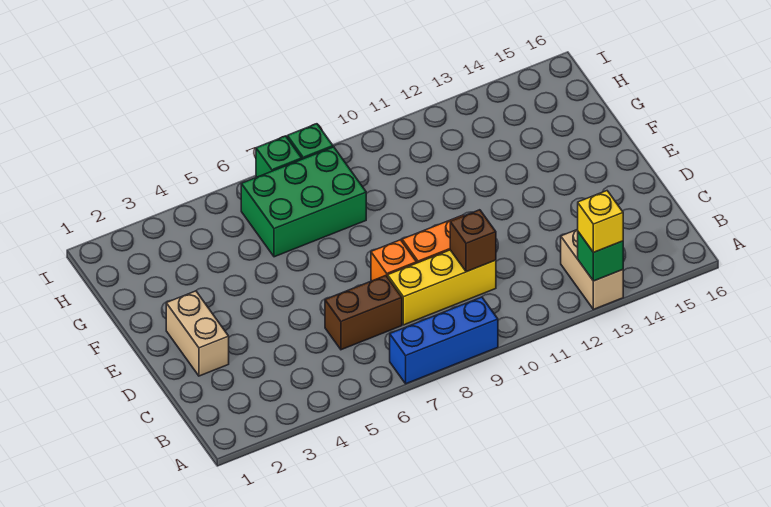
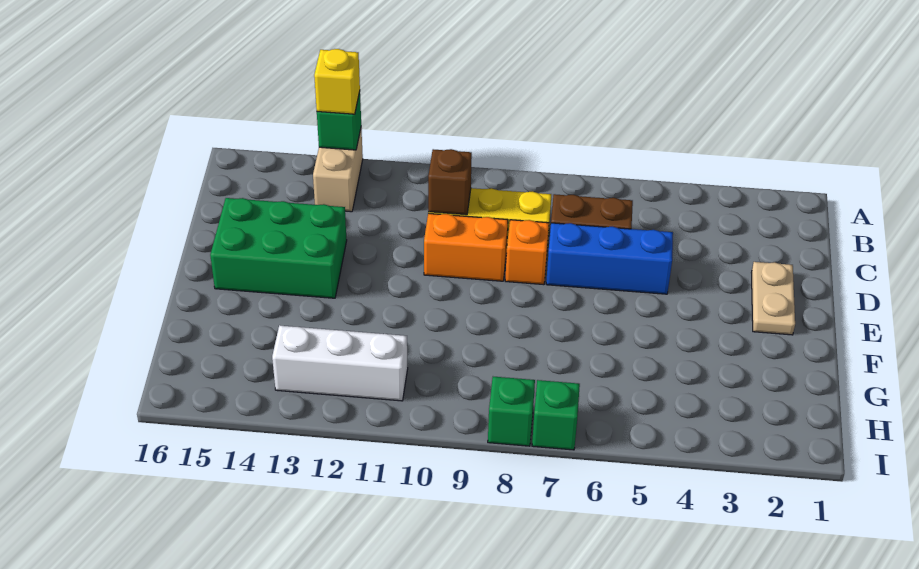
blue 1x3 brick [390,297,498,384] -> blue 1x3 brick moved to [546,223,673,294]
tan 1x2 brick [166,291,229,376] -> tan 1x2 plate [752,262,795,335]
green 2x3 brick [241,147,366,257] -> green 2x3 brick moved to [210,198,347,298]
none -> white 1x3 brick [272,325,408,401]

